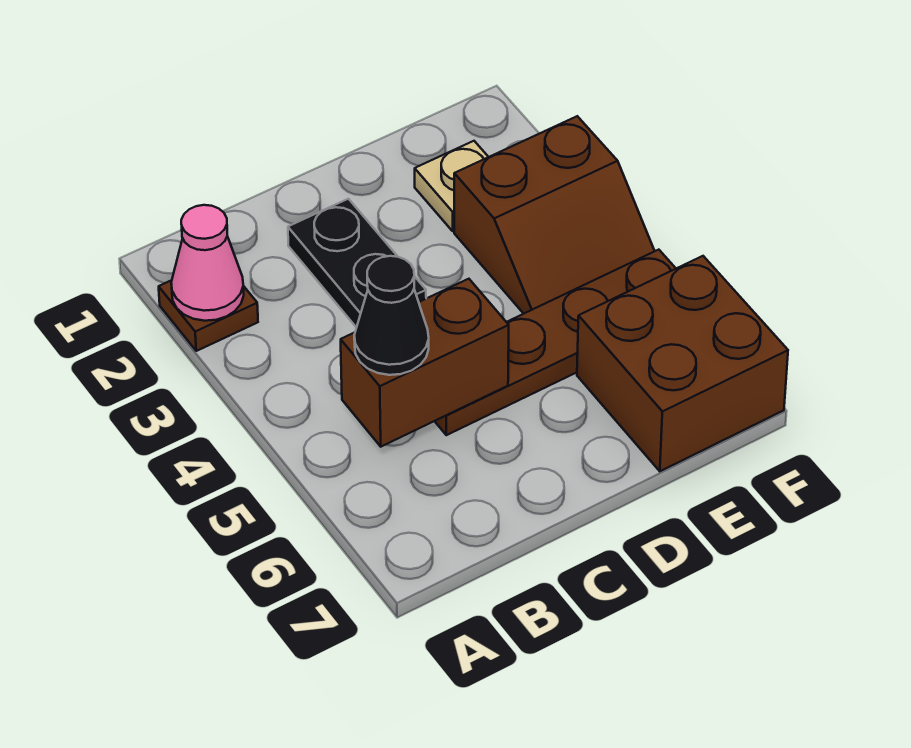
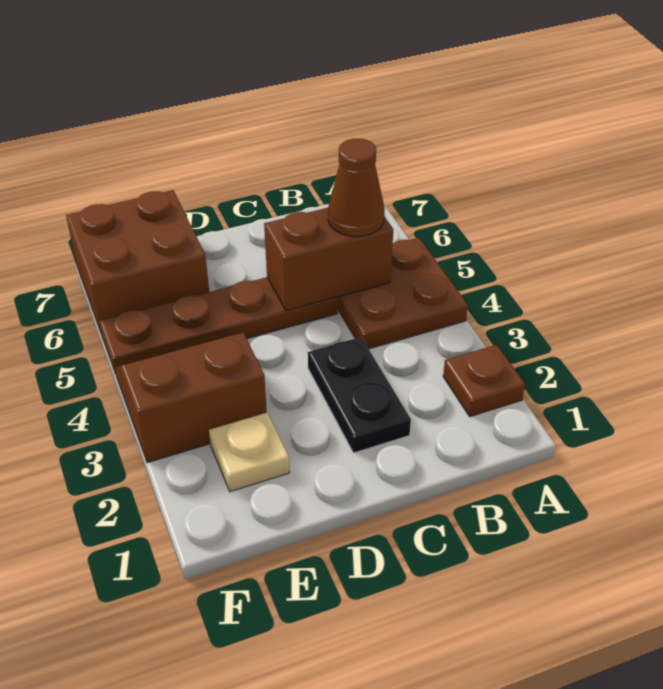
pink 1x1 cone [171,205,244,321] -> none
none -> brown 2x2 plate [337,238,468,349]
black 1x1 cone [354,256,429,375] -> brown 1x1 cone [328,139,385,237]

